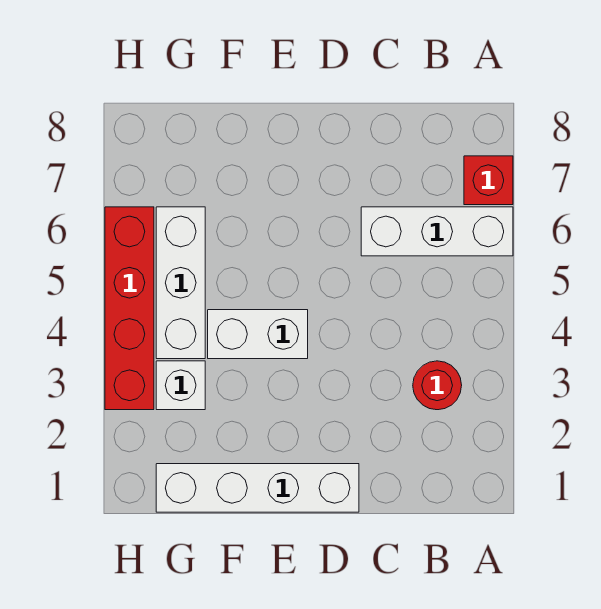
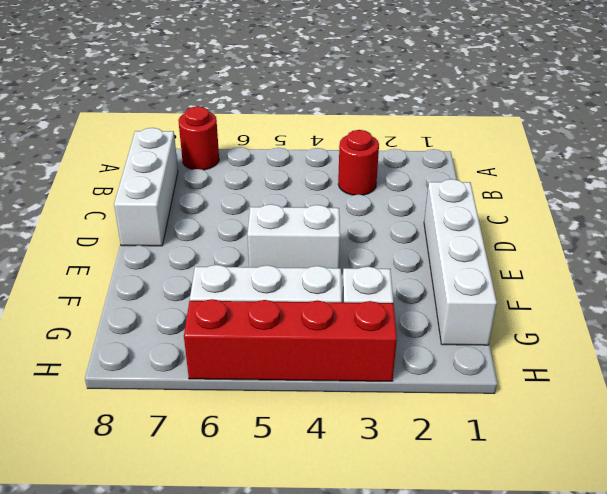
white 1x3 brick [361,207,513,256] -> white 1x3 brick moved to [114,128,178,246]
red 1x1 brick [464,156,513,205] -> red 1x1 round brick [178,107,219,170]
white 1x2 brick [208,310,308,359] -> white 1x2 brick turned to [248,204,340,268]

